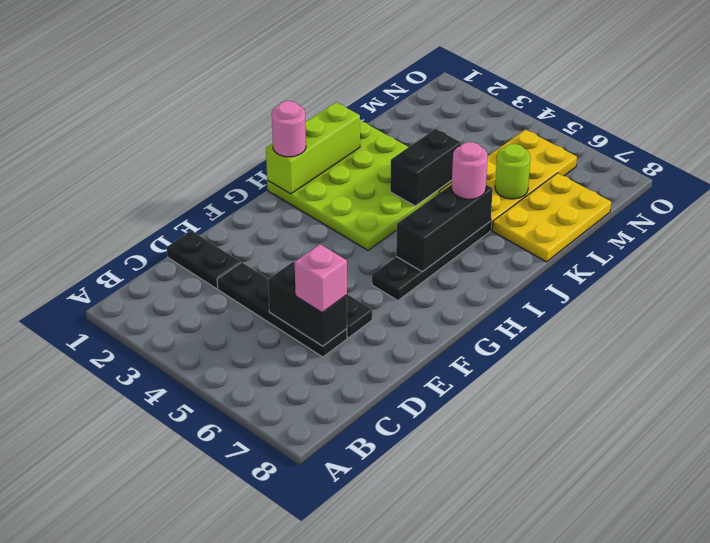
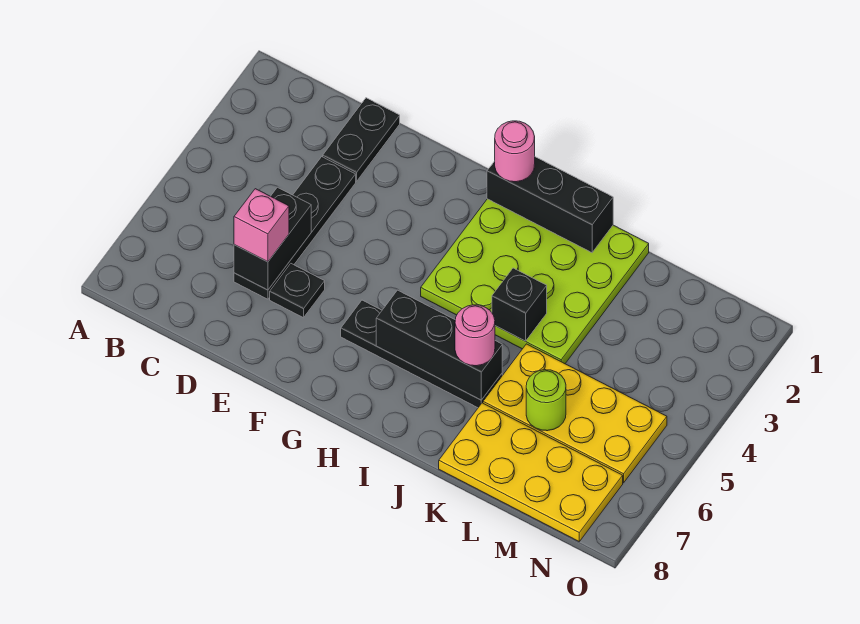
lime 1x3 brick [266,102,360,194] -> black 1x3 brick [487,157,613,253]
black 1x2 brick [390,129,461,206] -> black 1x1 brick [492,268,547,341]
yellow 2x3 plate [493,173,611,262] -> yellow 2x4 plate [439,403,623,541]

